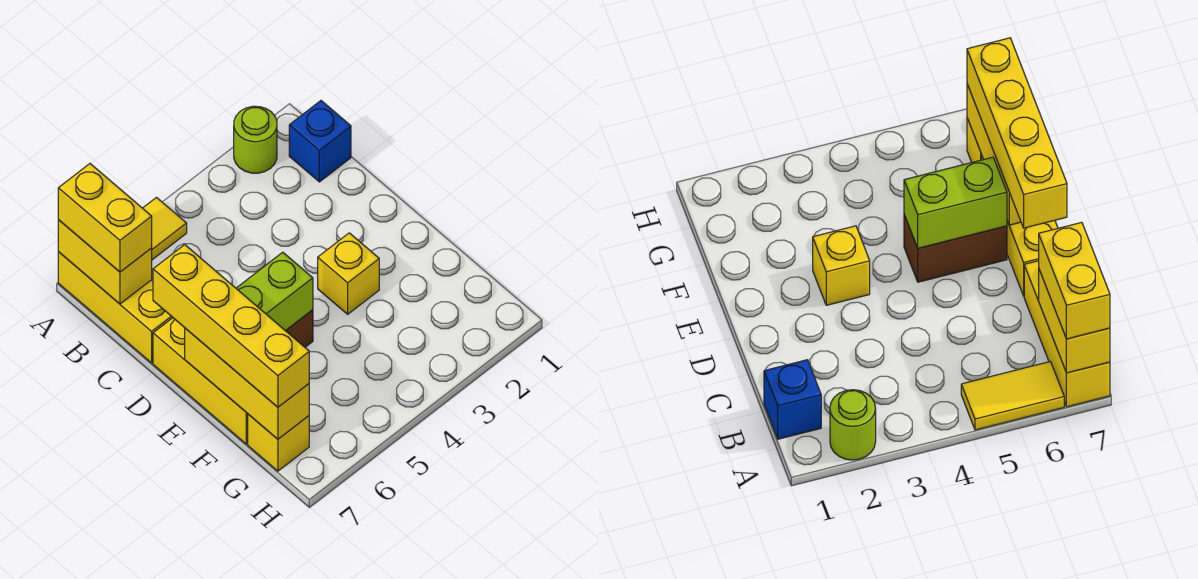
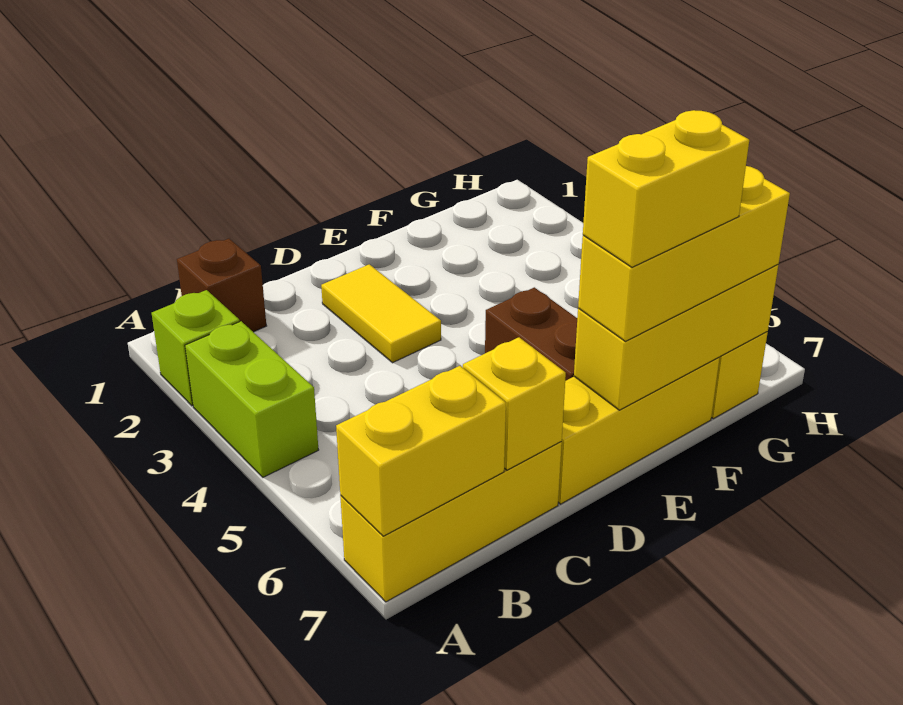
lime 1x1 round brick [234,106,277,173] -> lime 1x1 brick [152,290,240,406]
yellow 1x2 tile [143,198,187,260] -> yellow 1x2 tile moved to [321,264,441,363]
yellow 1x2 brick [58,164,152,272] -> yellow 1x2 brick moved to [583,110,749,267]
blue 1x1 brick [289,101,351,182] -> brown 1x1 brick [177,239,266,332]
yellow 1x4 brick [153,245,309,407] -> yellow 1x3 brick [578,166,790,341]
yellow 1x1 brick [318,233,379,314] -> yellow 1x1 brick moved to [463,337,566,470]
lime 1x2 brick [236,252,313,331] -> lime 1x2 brick moved to [185,321,318,477]

